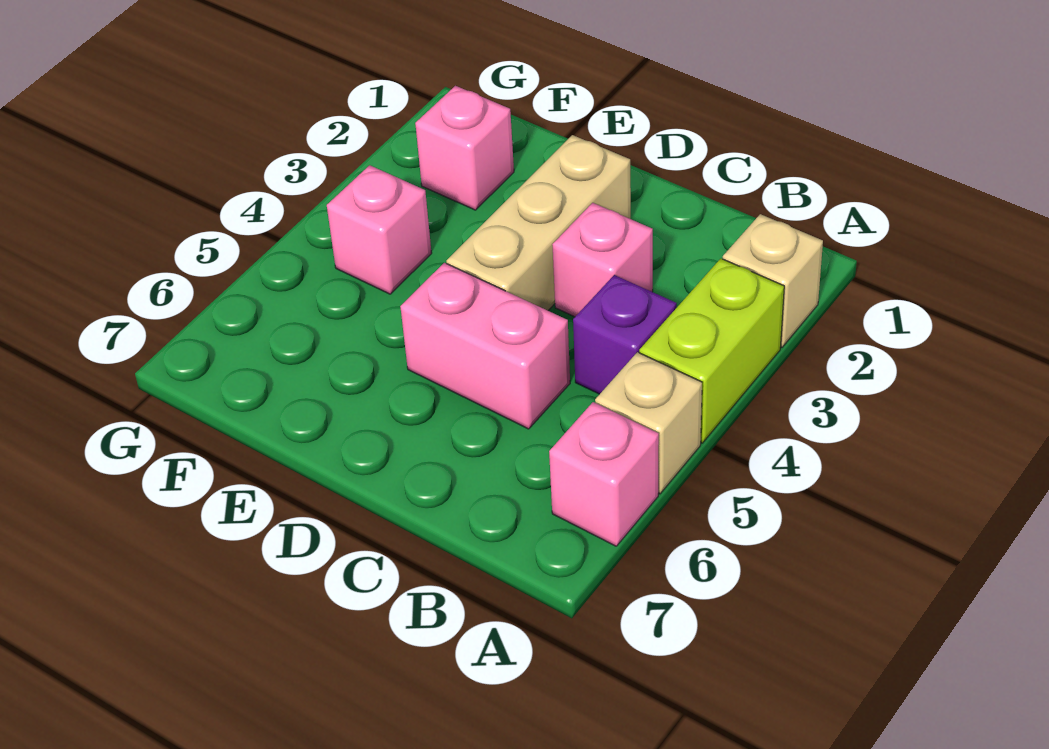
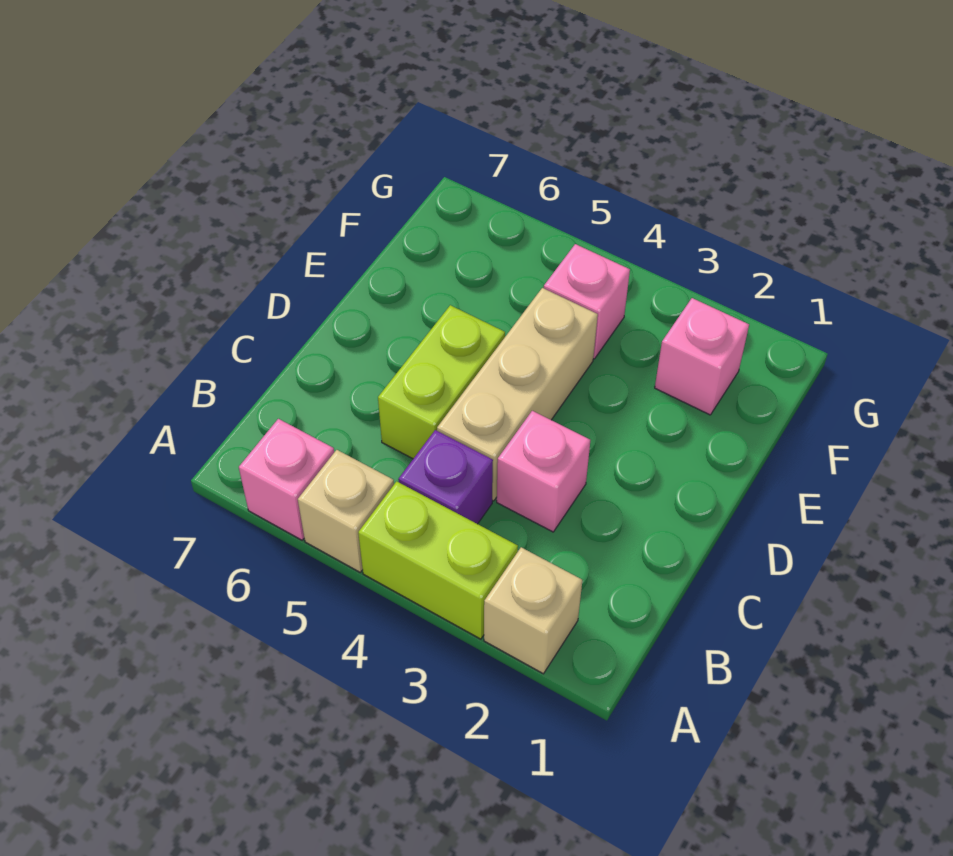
pink 1x2 brick [400,263,570,429] -> lime 1x2 brick [378,305,505,459]
tan 1x3 brick [446,135,631,311] -> tan 1x3 brick turned to [437,288,598,501]

